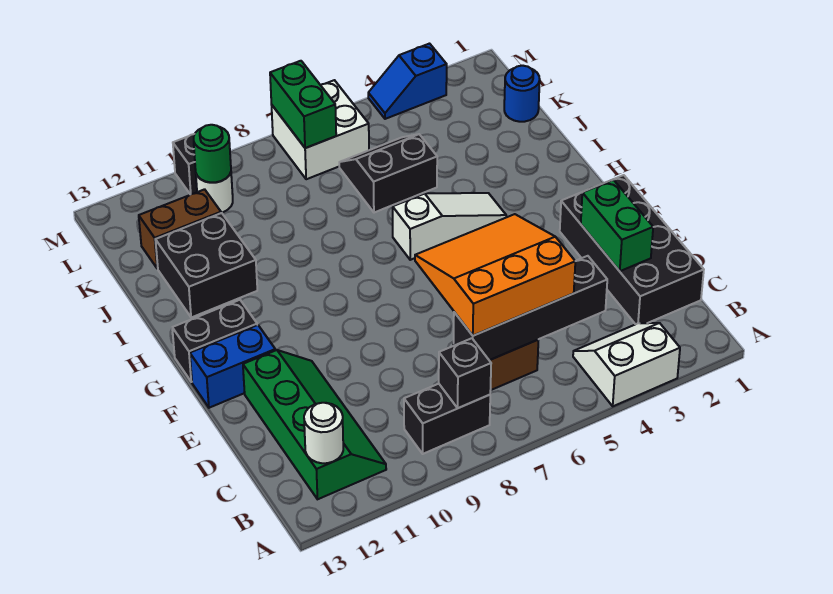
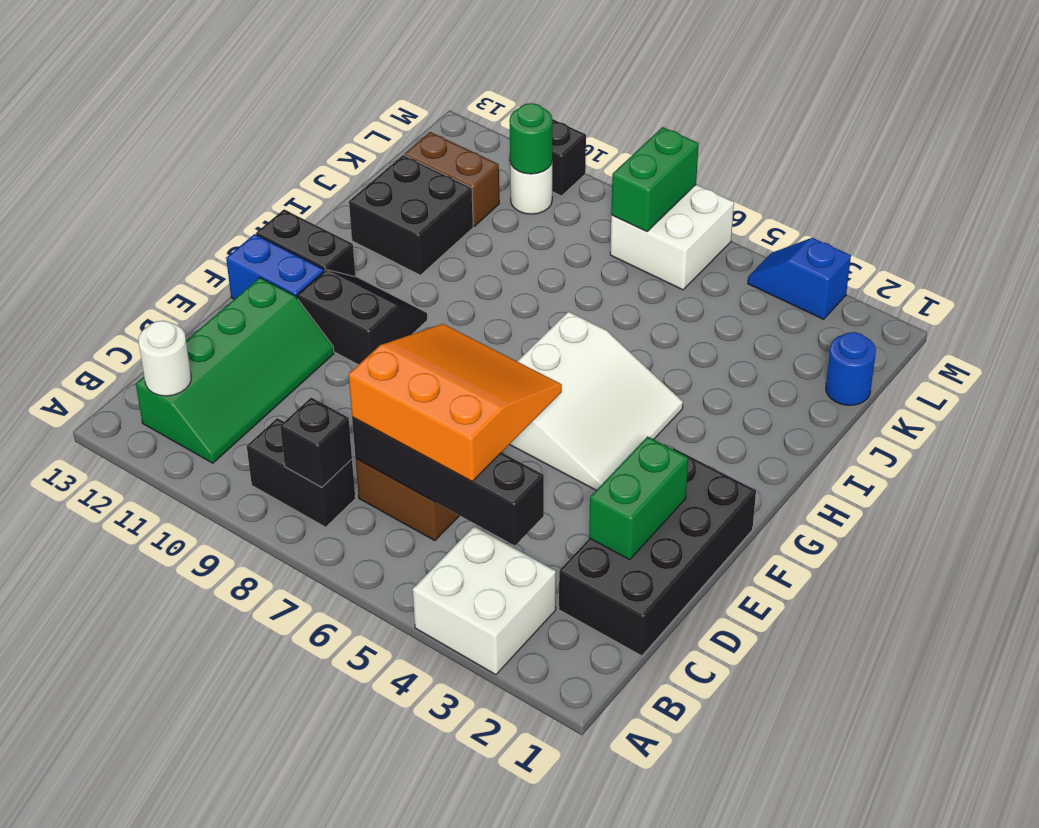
white 2x2 slope [573,323,680,406] -> white 2x2 brick [413,526,556,675]
white 1x3 slope [393,193,506,260] -> white 3x3 slope [509,312,683,490]
black 2x2 slope [339,134,437,213] -> black 2x2 slope moved to [297,270,427,365]

